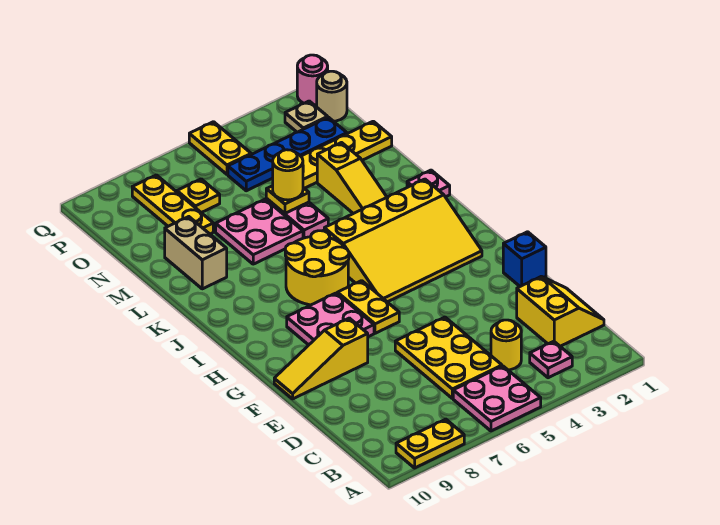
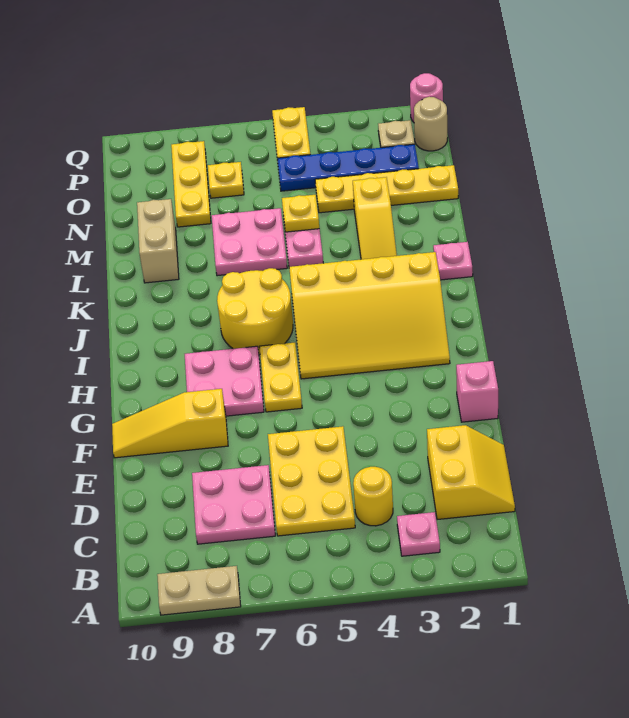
pink 2x2 plate [453,366,541,431] -> pink 2x2 plate moved to [192,465,275,544]
yellow 1x2 plate [396,419,464,468] -> tan 1x2 plate [157,566,241,615]
blue 1x1 brick [503,232,546,286] -> pink 1x1 brick [456,361,498,422]
yellow 1x1 round brick [273,150,303,200] -> none

